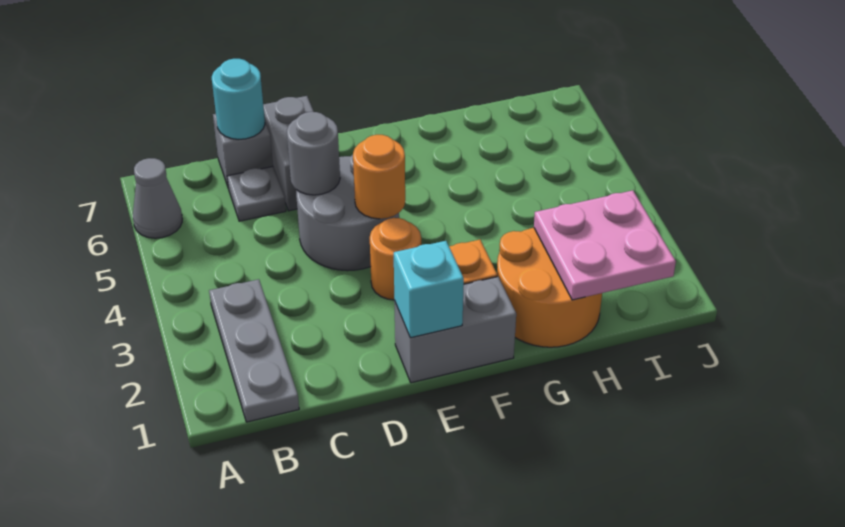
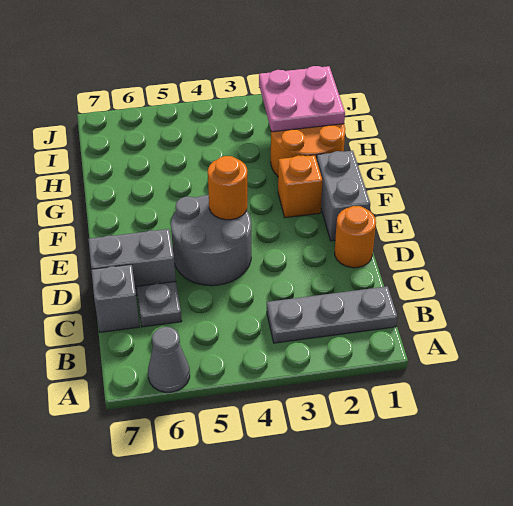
cyan 1x1 round brick [212,59,265,139] -> none
grey 1x1 round brick [287,112,340,195] -> none
cyan 1x1 brick [394,241,464,338] -> none
orange 1x1 round brick [370,218,421,300] -> orange 1x1 round brick moved to [335,206,376,268]

